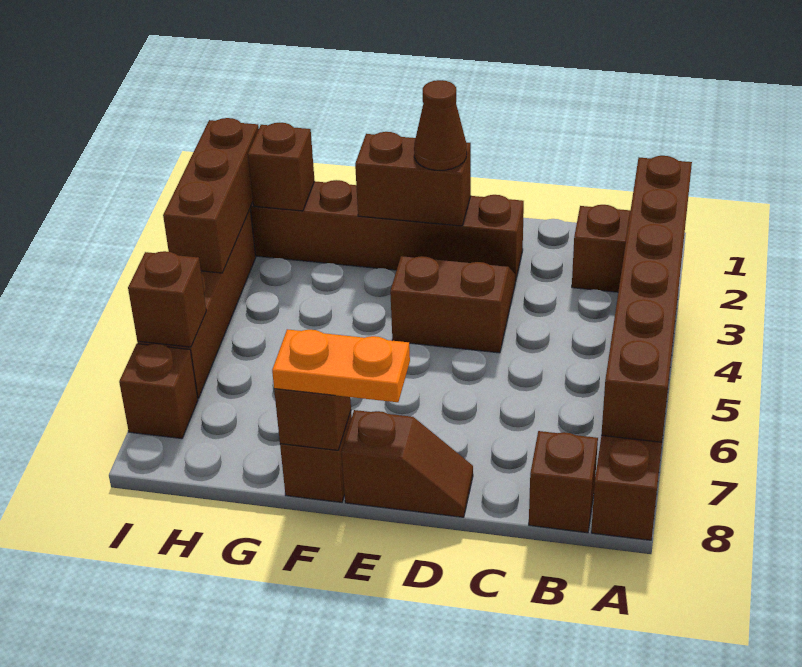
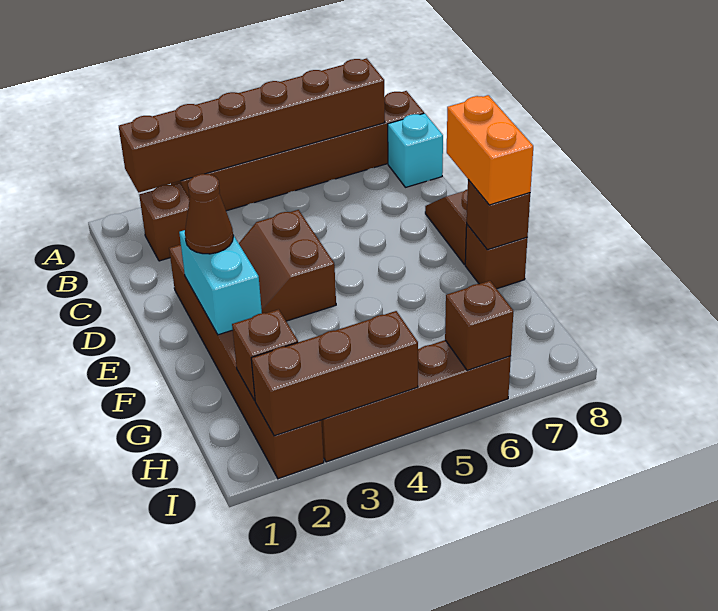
brown 1x1 brick [529,431,598,533] -> cyan 1x1 brick [388,113,443,187]
brown 1x2 brick [355,132,471,226] -> cyan 1x2 brick [179,230,262,335]
orange 1x2 plate [272,329,410,402] -> orange 1x2 brick [447,95,533,205]
brown 1x1 brick [119,344,198,439] -> none

